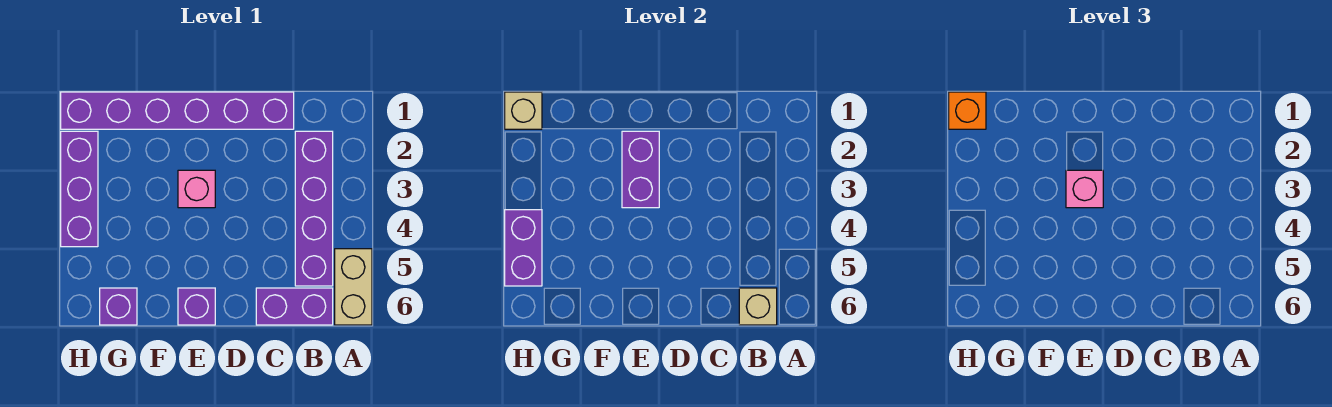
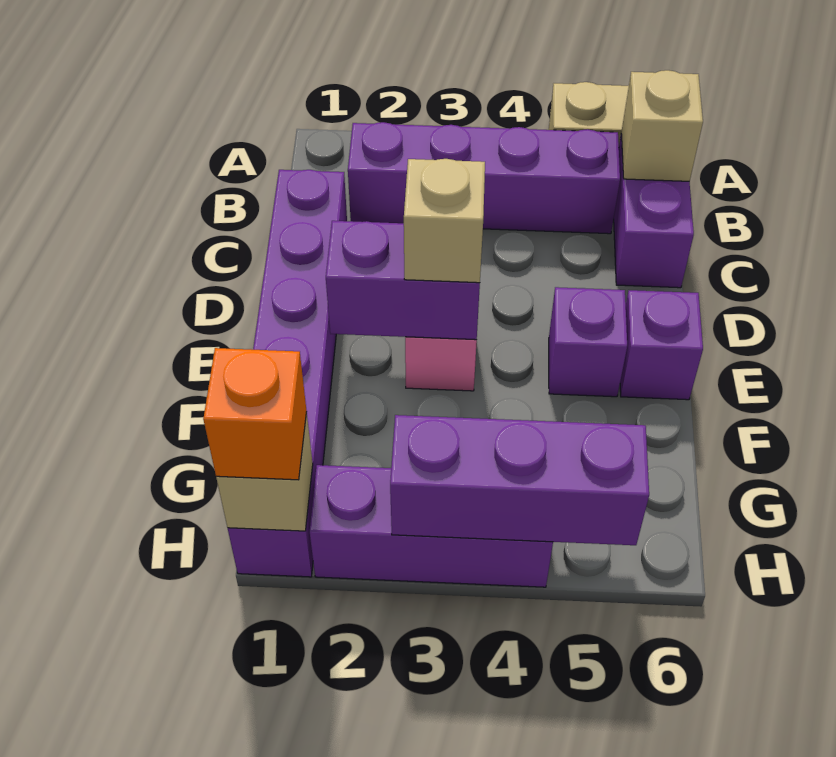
pink 1x1 brick [1066,170,1103,208] -> tan 1x1 brick [404,159,485,283]
purple 1x1 brick [100,288,137,325] -> purple 1x1 brick moved to [549,287,627,397]
purple 1x2 brick [505,210,542,286] -> purple 1x3 brick [390,415,649,545]

